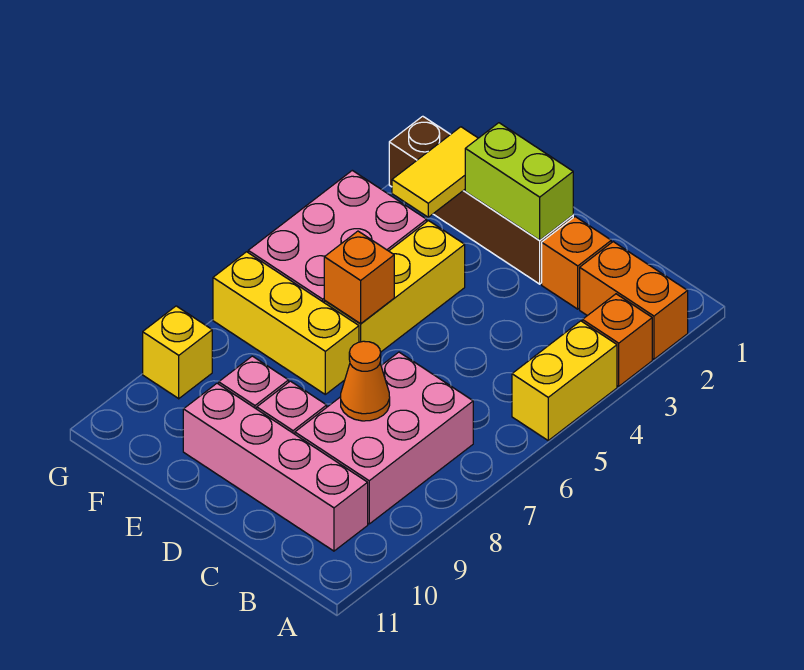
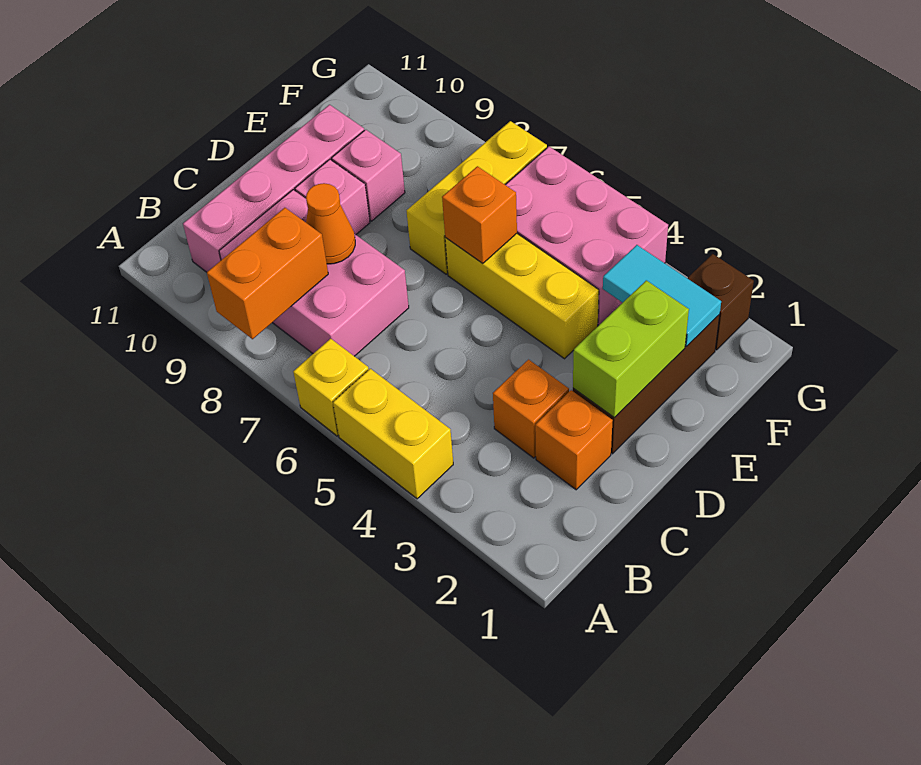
orange 1x2 brick [580,242,688,359] -> orange 1x2 brick moved to [207,208,328,339]
orange 1x1 brick [582,294,652,386] -> orange 1x1 brick moved to [493,360,569,458]
yellow 1x2 tile [392,127,478,217] -> cyan 1x2 tile [603,245,721,346]
yellow 1x1 brick [143,306,212,399] -> yellow 1x1 brick moved to [293,339,369,436]

